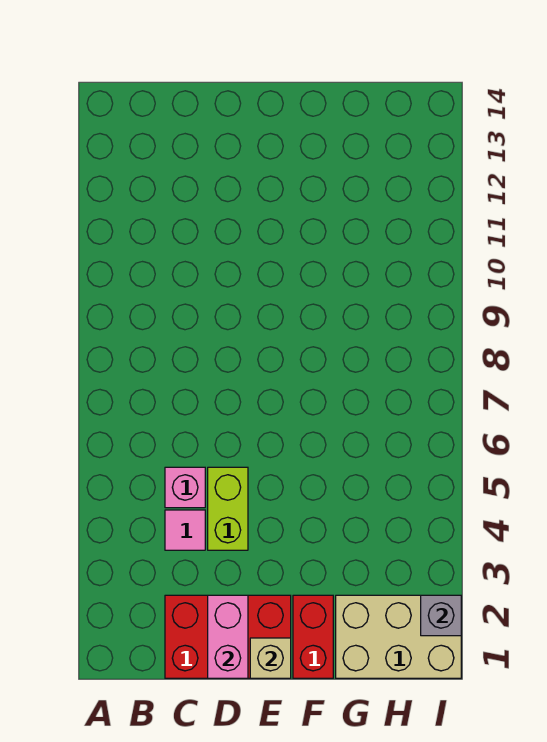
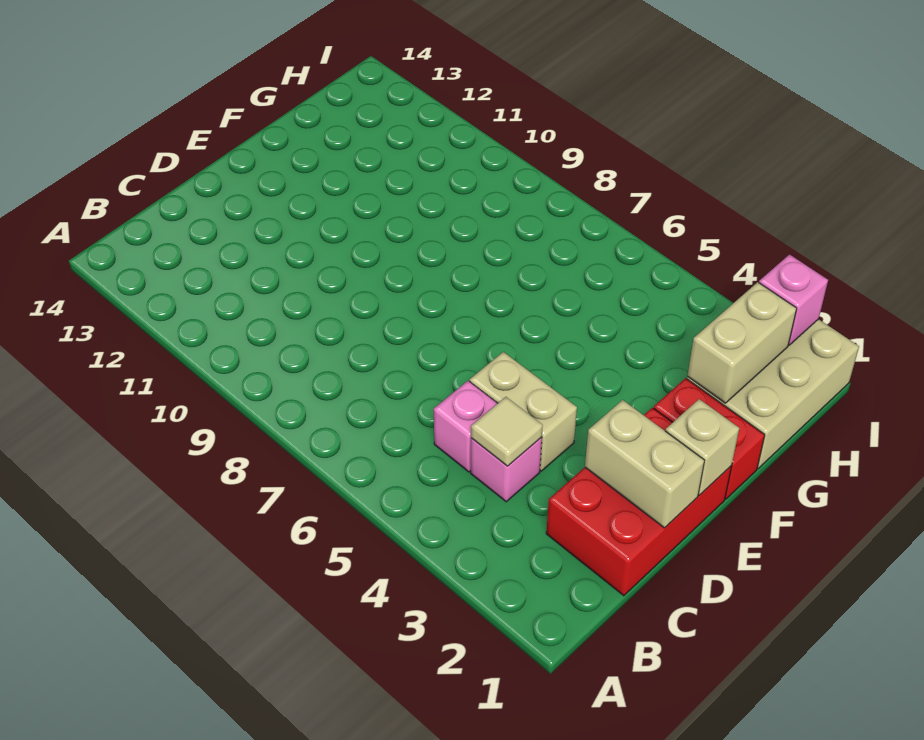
pink 1x1 tile [165,510,205,550] -> pink 1x1 brick [471,437,542,502]
none -> tan 1x1 tile [471,397,543,466]
pink 1x2 brick [208,595,248,678] -> tan 1x2 brick [585,400,704,528]
lime 1x2 brick [208,467,248,550] -> tan 1x2 brick [470,352,577,471]
none -> tan 1x2 brick [687,282,797,403]
grey 1x1 brick [421,595,461,636] -> pink 1x1 brick [759,255,828,345]

